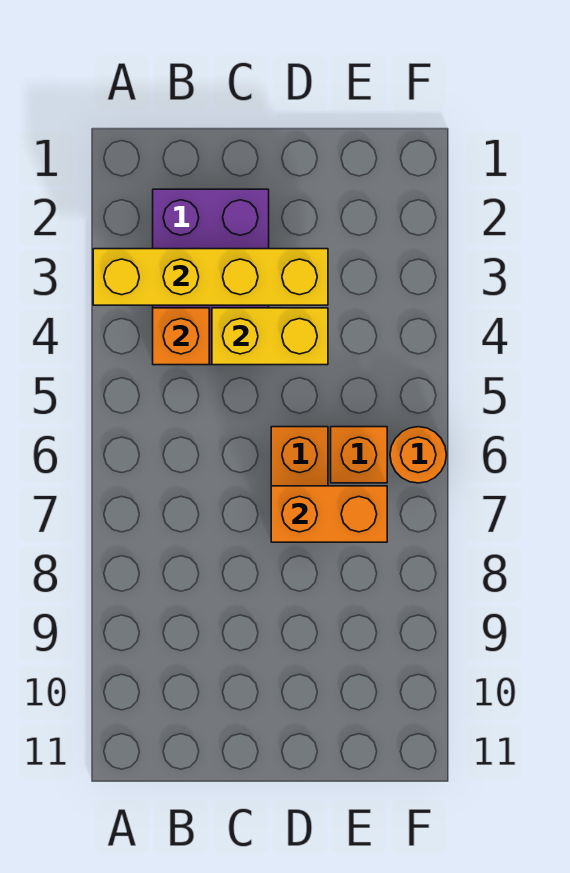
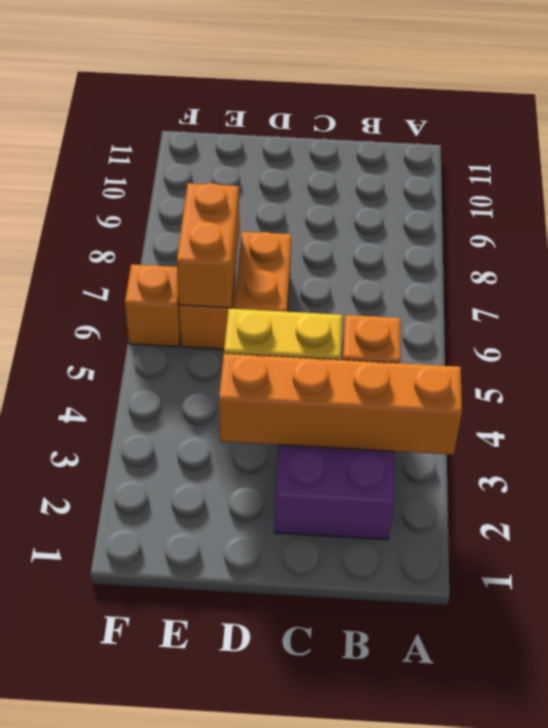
yellow 1x4 brick [93,249,328,305] -> orange 1x4 brick [219,354,462,455]
orange 1x2 brick [271,486,387,542] -> orange 1x2 brick turned to [177,183,239,308]
orange 1x1 round brick [390,427,446,483] -> orange 1x1 brick [125,264,181,347]

